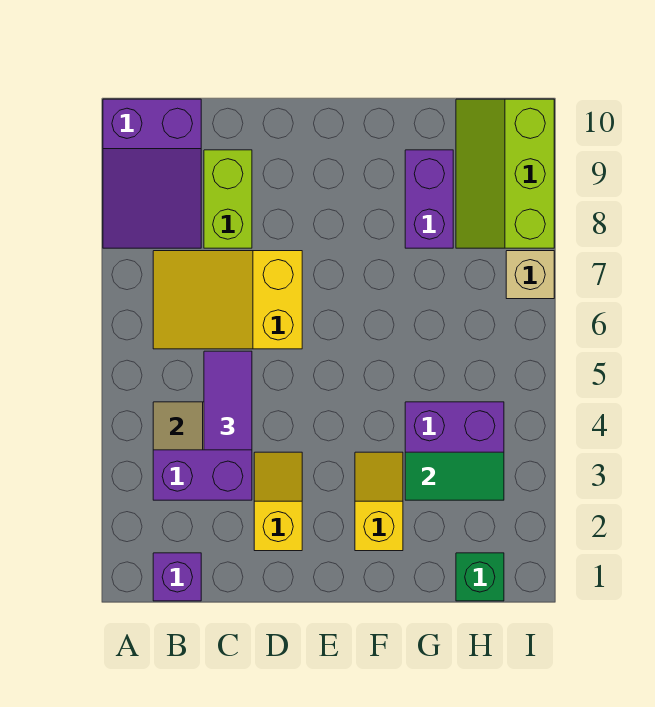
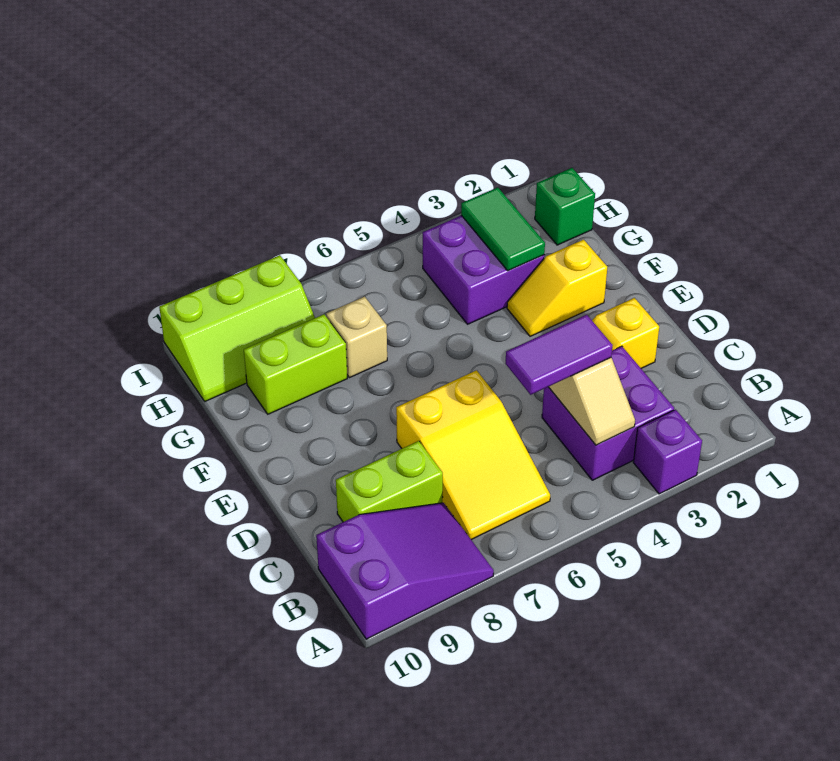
purple 1x1 brick [153,553,201,601] -> purple 1x1 brick moved to [633,409,702,494]
purple 1x2 brick [405,150,453,248] -> lime 1x2 brick [244,314,347,414]
tan 1x1 brick [506,251,554,299] -> tan 1x1 brick moved to [326,297,387,378]

